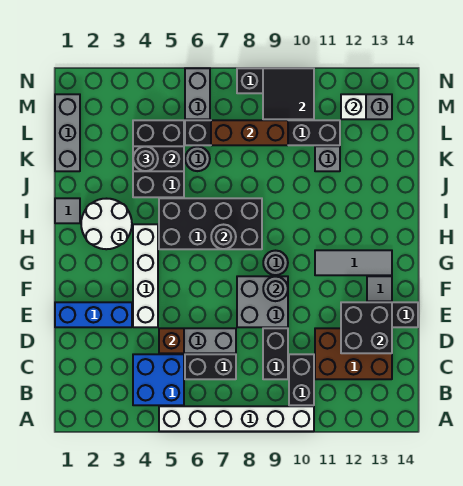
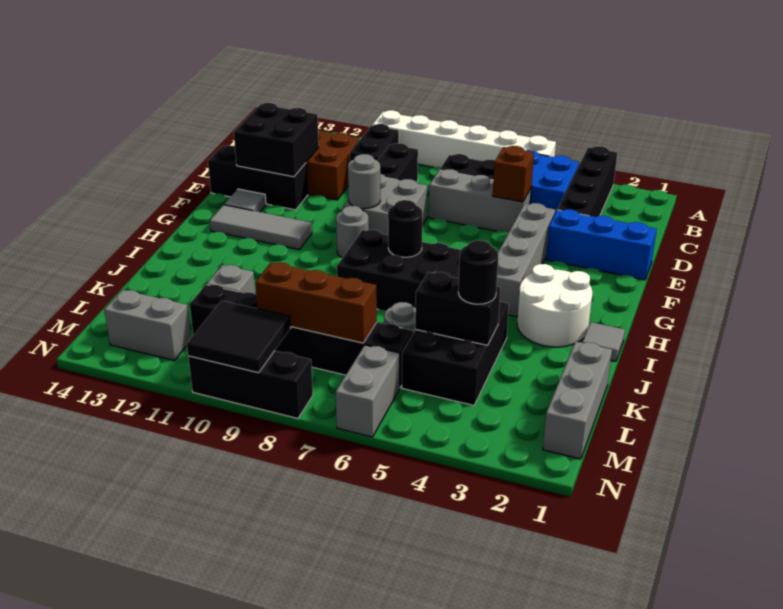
none -> black 1x4 brick [557,146,617,217]
white 1x4 brick [133,224,158,327] -> grey 1x4 brick [497,203,555,317]
white 1x1 brick [341,94,366,119] -> none

